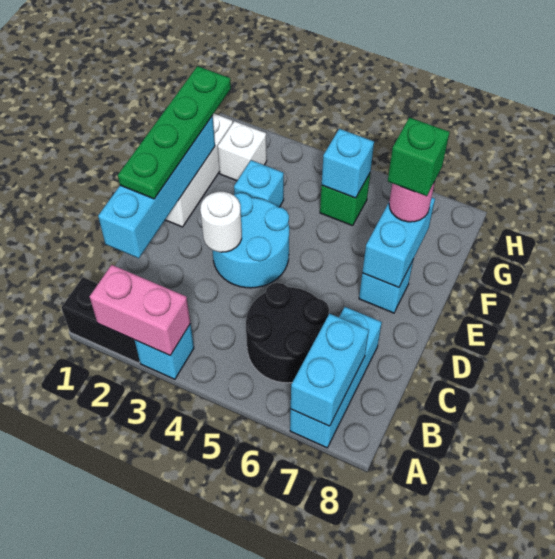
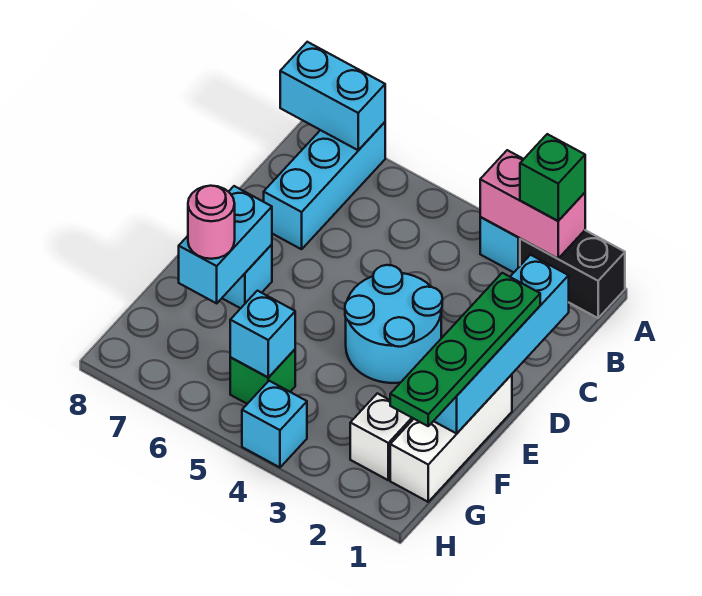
cyan 1x2 brick [291,314,369,426] -> cyan 1x2 brick turned to [280,42,385,150]
black 2x2 round brick [246,283,329,383] -> none
white 1x1 round brick [200,192,242,252] -> none
cyan 1x1 brick [234,160,284,207] -> cyan 1x1 brick moved to [242,381,307,467]
green 1x1 brick [388,117,450,196] -> green 1x1 brick moved to [520,134,585,221]

